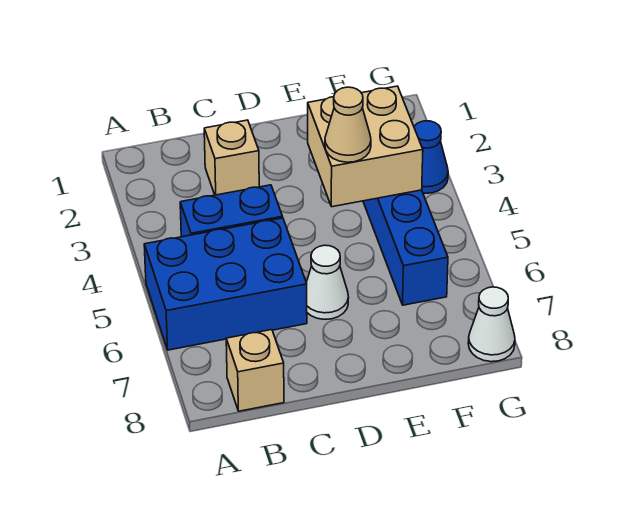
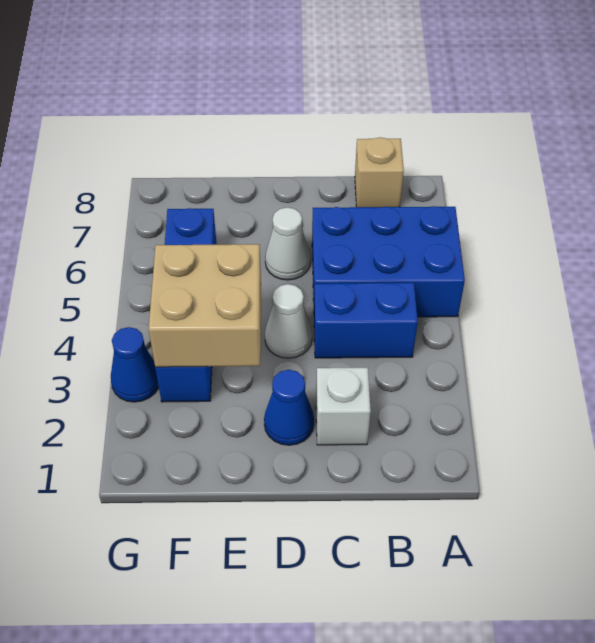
tan 1x1 brick [204,120,259,195] -> white 1x1 brick [316,367,371,445]
none -> blue 1x1 cone [264,370,314,445]
tan 1x1 cone [325,87,371,162] -> none
white 1x1 cone [468,287,515,362] -> white 1x1 cone moved to [265,284,312,358]

